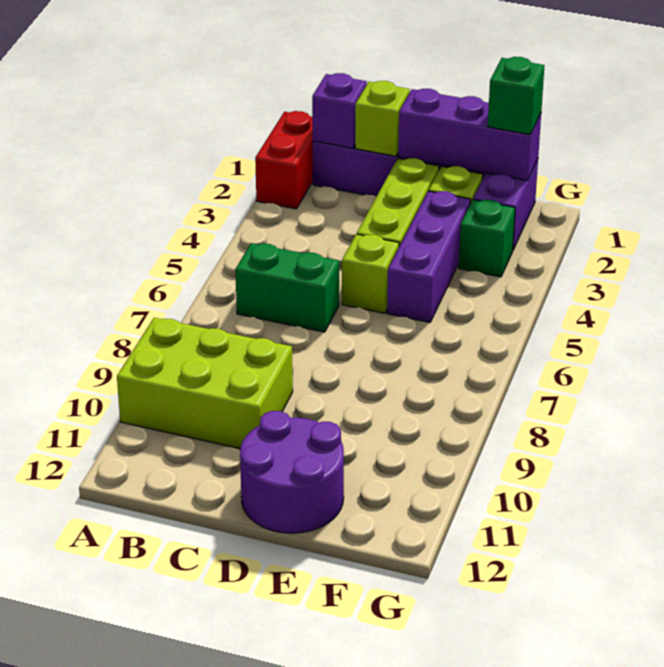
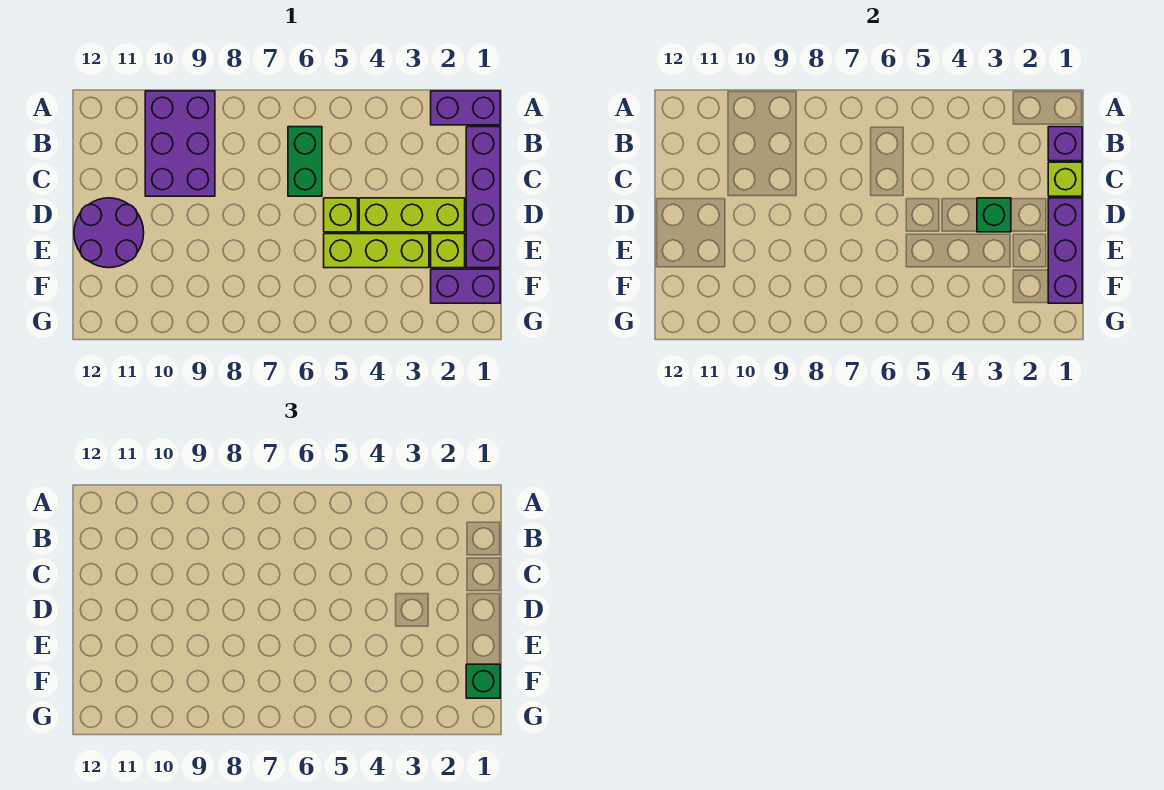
red 1x2 brick [255,111,313,209] -> purple 1x2 brick [431,91,500,125]
lime 2x3 brick [117,318,293,448] -> purple 2x3 brick [145,91,215,196]
purple 1x3 brick [387,191,470,322] -> lime 1x3 brick [324,234,429,268]
green 1x1 brick [459,200,515,277] -> green 1x1 brick moved to [977,198,1011,232]

